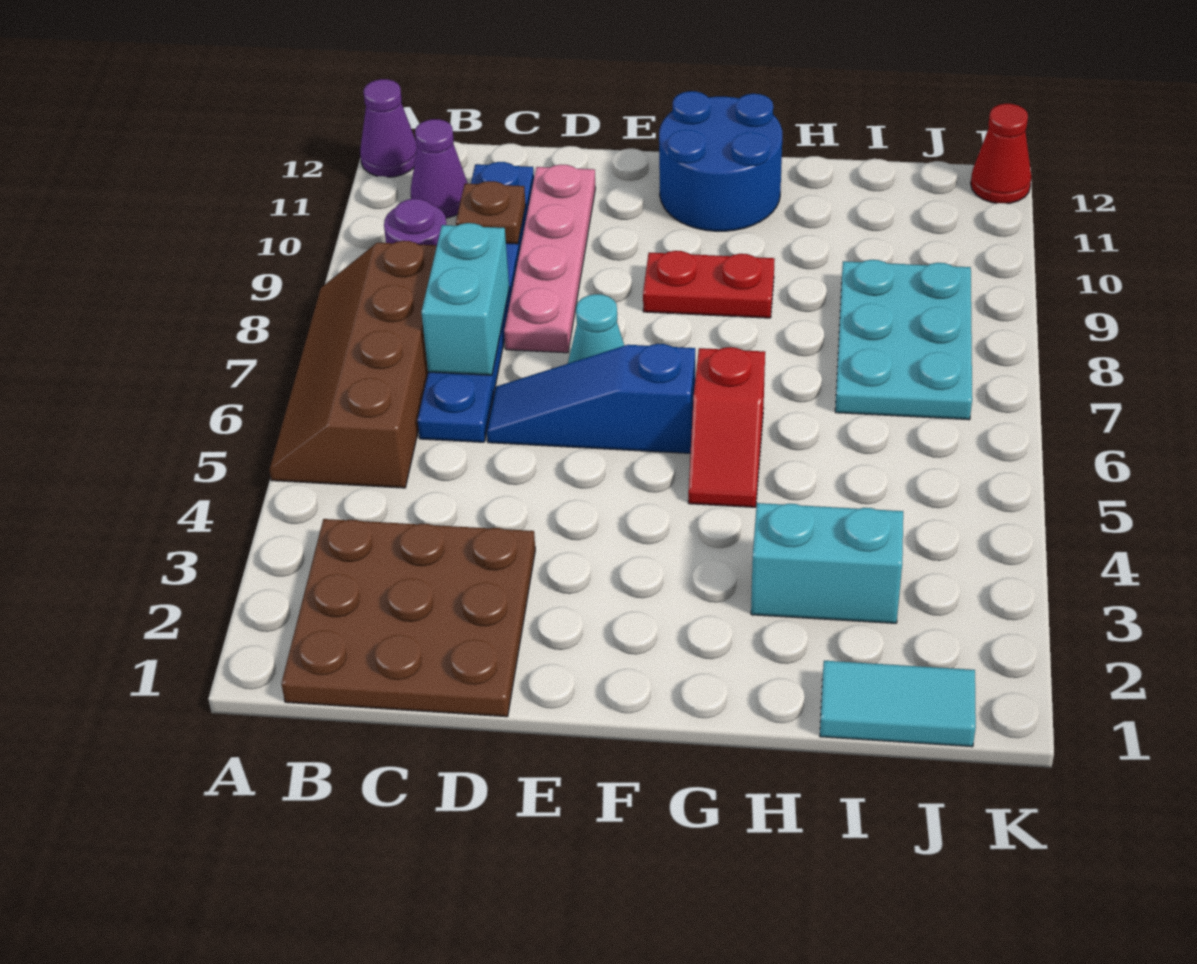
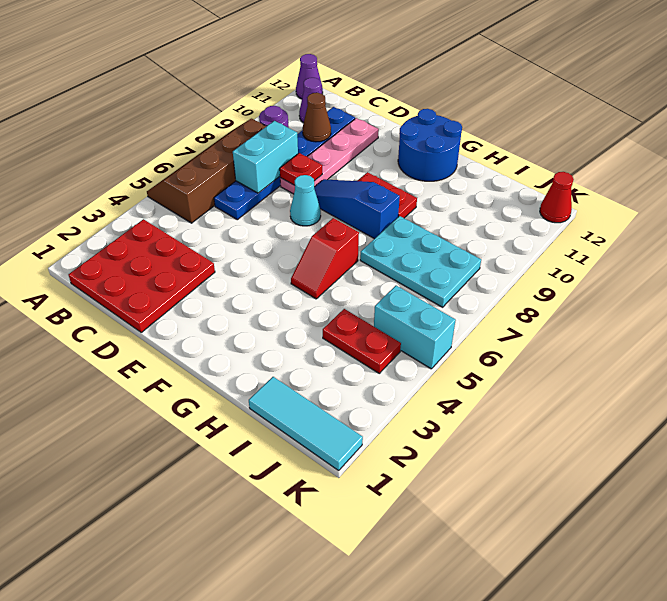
brown 3x3 plate [281,519,535,717] -> red 3x3 plate [68,219,215,332]
brown 1x1 plate [456,181,526,244] -> brown 1x1 cone [303,93,331,142]
blue 1x3 slope [487,344,695,453] -> blue 1x3 slope moved to [314,179,400,239]
none -> red 1x1 plate [280,153,322,185]
cyan 1x2 brick [751,503,903,623] -> cyan 1x2 brick moved to [374,286,456,369]
cyan 1x2 tile [820,661,976,747] -> cyan 1x3 tile [249,377,363,471]
none -> red 1x2 plate [323,309,401,373]
cyan 2x3 plate [835,260,972,420] -> cyan 2x3 plate turned to [360,216,481,307]

